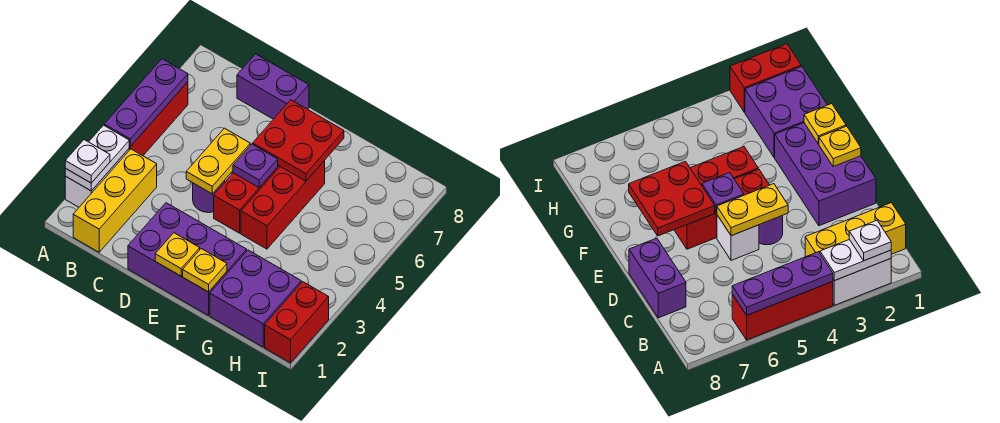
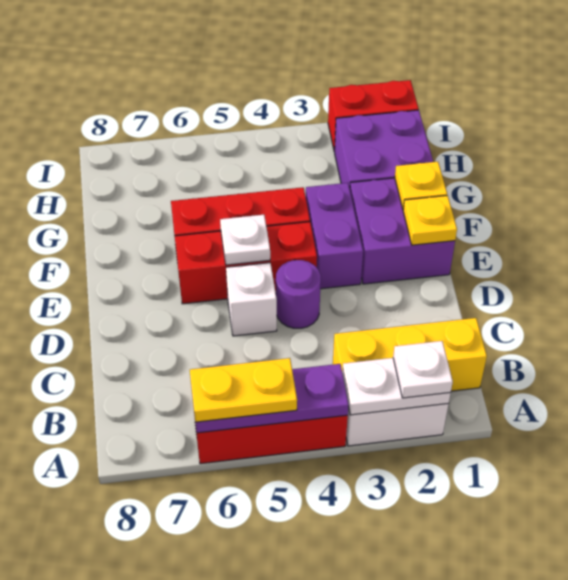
purple 1x2 brick [237,54,309,119] -> purple 1x2 brick moved to [306,183,363,289]
purple 2x3 brick [128,203,247,316] -> purple 2x2 brick [350,178,455,284]
yellow 1x2 plate [186,128,250,194] -> yellow 1x2 plate moved to [190,358,297,422]
purple 1x1 plate [233,144,278,187] -> white 1x1 plate [220,215,270,265]
red 2x2 plate [253,100,344,181] -> none

